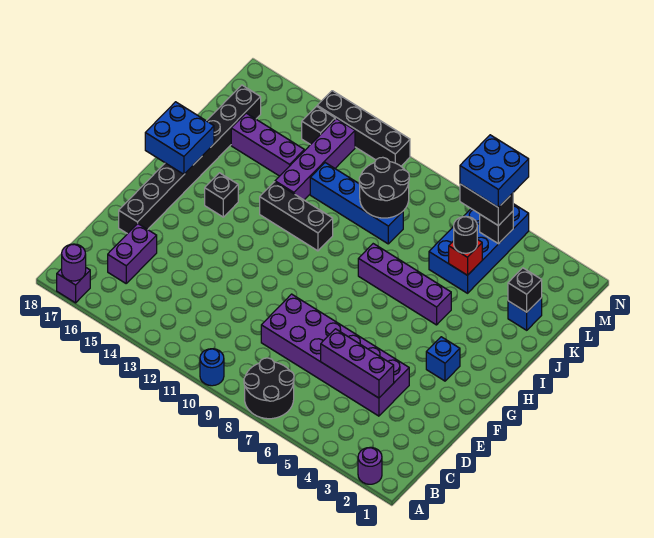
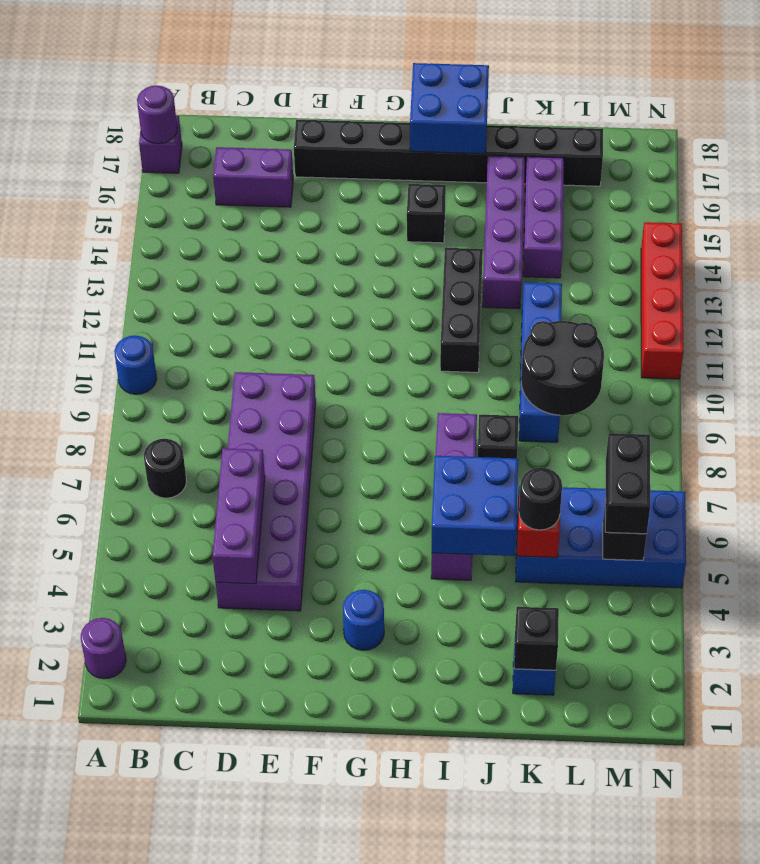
black 2x2 round brick [244,358,294,419] -> black 1x1 round brick [144,439,187,498]
blue 1x1 brick [426,337,460,381] -> blue 1x1 round brick [343,590,384,650]
purple 1x4 brick [275,119,355,200] -> purple 1x4 brick turned to [483,156,525,309]
blue 2x2 brick [460,135,529,208] -> blue 2x2 brick moved to [432,456,518,556]
black 1x1 brick [302,106,335,145] -> black 1x1 brick moved to [478,415,518,458]
black 1x4 brick [317,91,410,166] -> red 1x4 brick [641,222,683,379]

